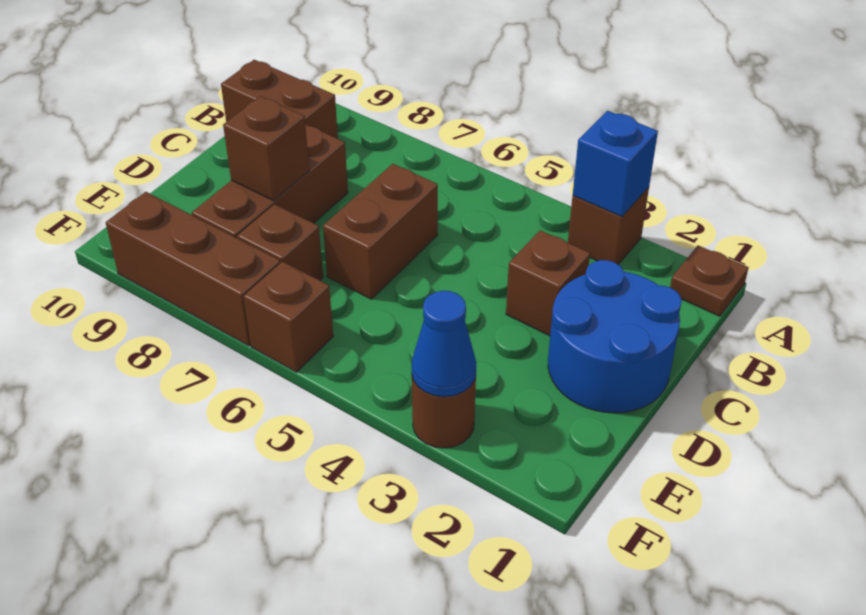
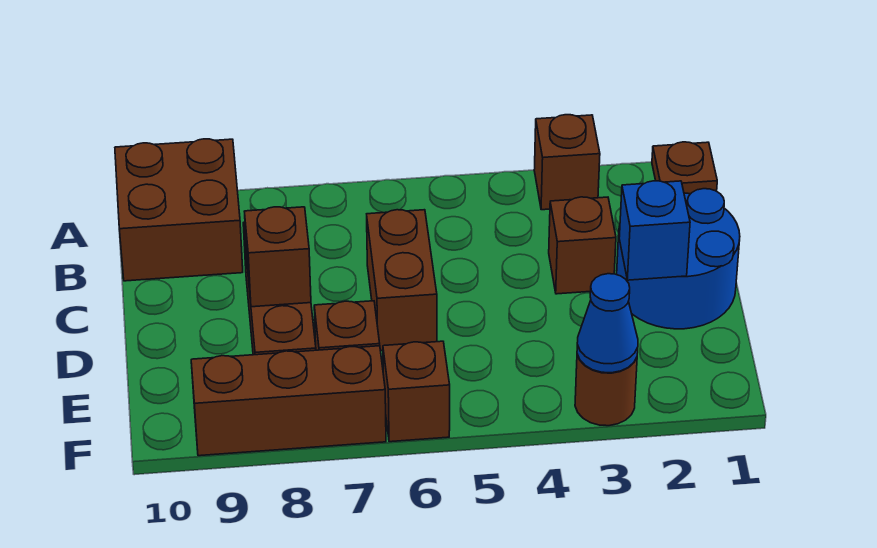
blue 1x1 brick [573,111,658,217] -> blue 1x1 brick moved to [619,181,690,280]
brown 1x2 brick [221,60,338,139] -> brown 2x2 brick [115,139,243,281]

